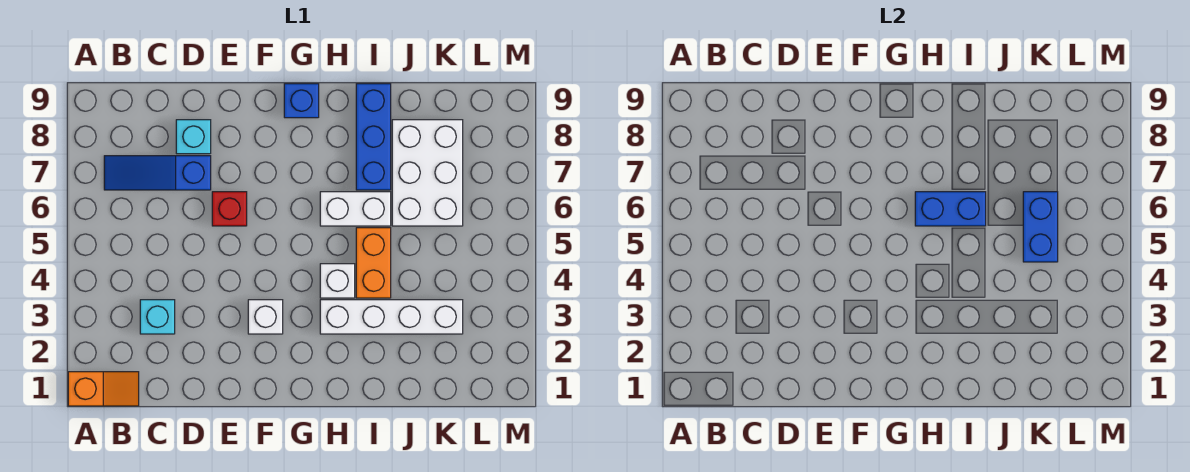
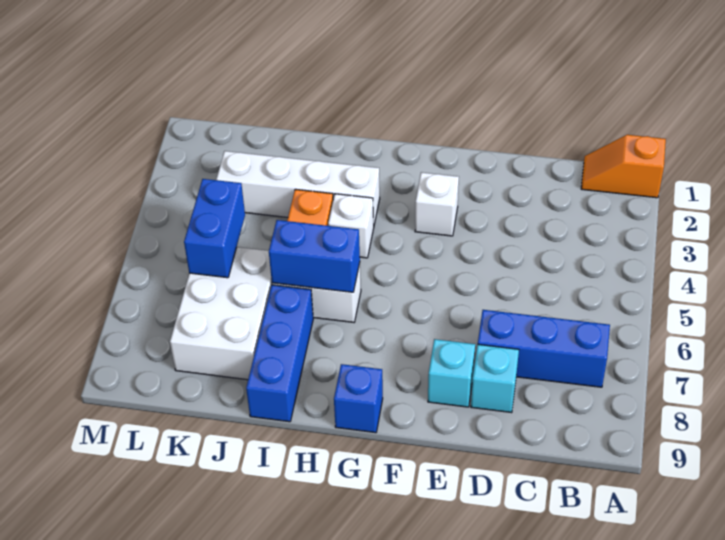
blue 1x3 slope [104,156,211,190] -> blue 1x3 brick [478,310,610,387]
cyan 1x1 brick [140,300,175,334] -> cyan 1x1 brick moved to [428,339,475,407]
red 1x1 brick [212,192,247,226] -> none

